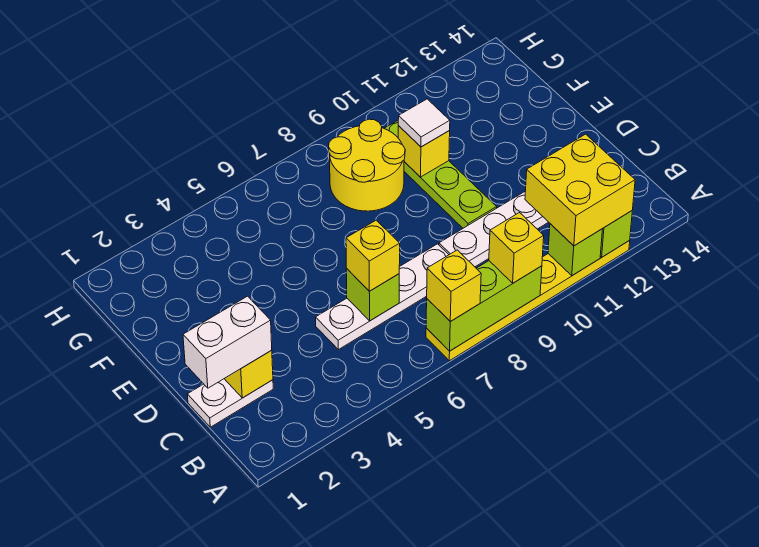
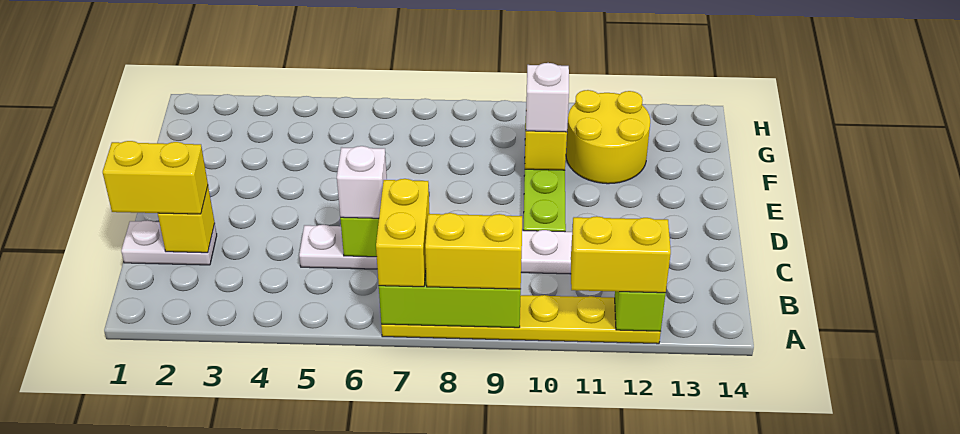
yellow 1x1 brick [427,250,481,322] -> yellow 1x2 brick [376,179,430,287]
yellow 1x1 brick [489,213,544,283] -> yellow 1x2 brick [425,213,522,289]
lime 1x1 brick [548,224,603,276] -> none
yellow 2x2 brick [525,134,635,246] -> yellow 1x2 brick [571,216,671,293]
white 1x2 brick [183,296,272,388] -> yellow 1x2 brick [103,141,208,214]
yellow 1x1 brick [346,220,400,291] -> white 1x1 brick [337,146,387,218]
yellow 2x2 round brick [329,119,405,211] -> yellow 2x2 round brick moved to [566,90,650,184]
white 1x1 tile [398,99,450,147] -> white 1x1 brick [526,63,569,132]

